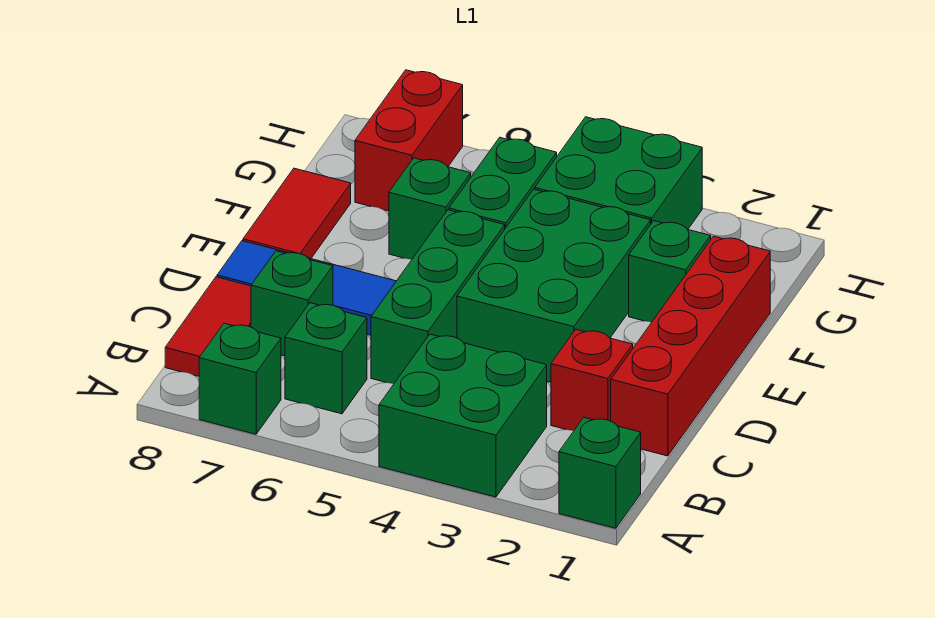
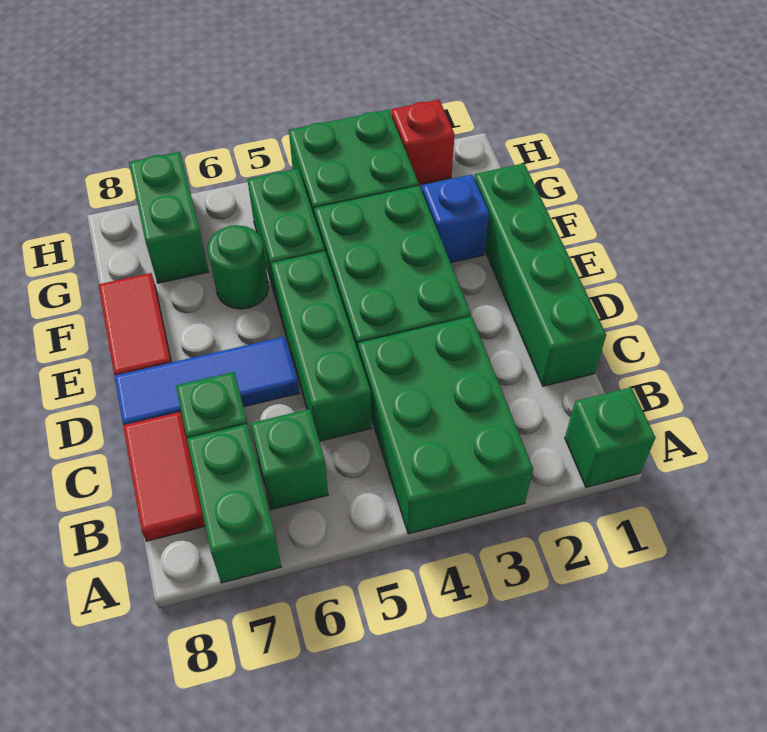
green 2x2 brick [379,334,547,497] -> green 2x3 brick [358,316,533,534]
green 1x1 brick [199,323,281,434] -> green 1x2 brick [187,424,281,583]
red 1x4 brick [611,236,770,456] -> green 1x4 brick [474,163,606,386]
red 1x1 brick [551,329,633,431] -> red 1x1 brick moved to [391,100,455,185]
green 1x1 brick [629,221,711,322] -> blue 1x1 brick [422,175,489,263]
green 1x1 brick [389,158,471,259] -> green 1x1 round brick [208,225,269,309]
red 1x2 brick [355,70,463,211] -> green 1x2 brick [129,152,209,283]

